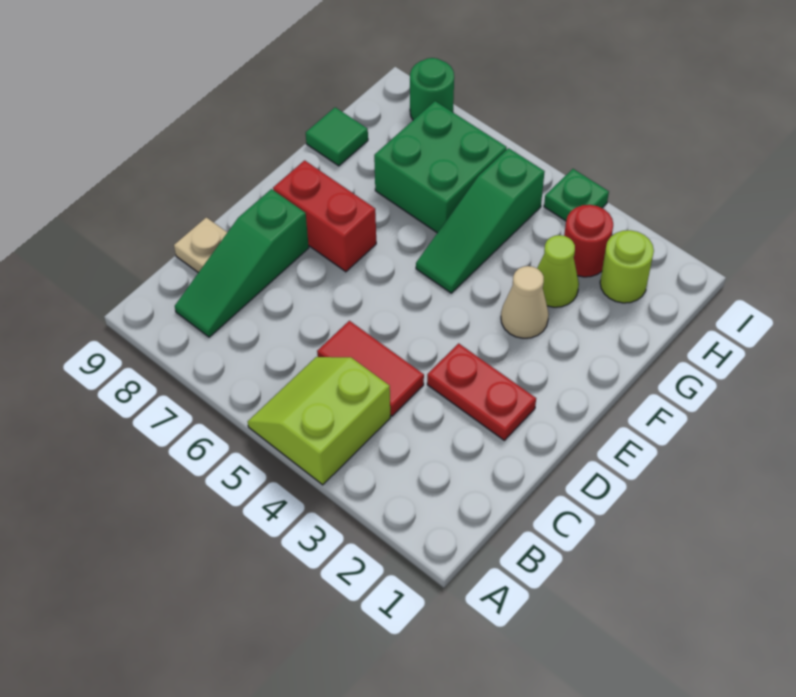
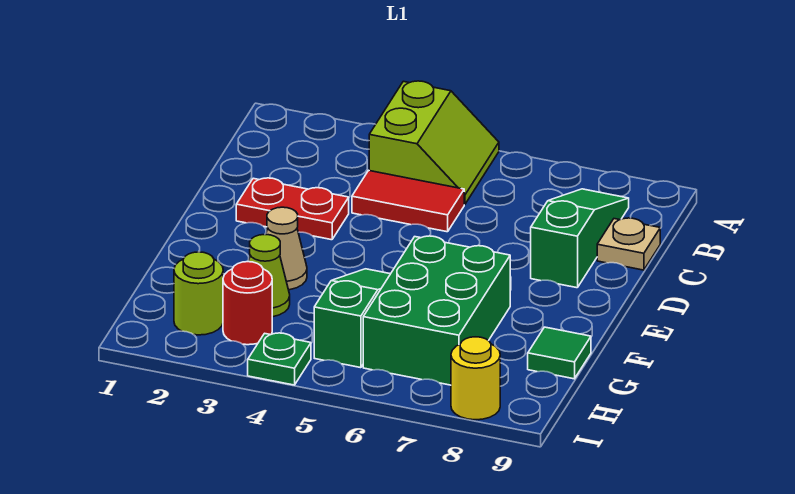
red 1x2 brick [273,160,376,272] -> none
green 2x2 brick [374,101,507,233] -> green 2x3 brick [363,236,510,385]
green 1x1 round brick [410,58,454,120] -> yellow 1x1 round brick [451,337,500,420]

